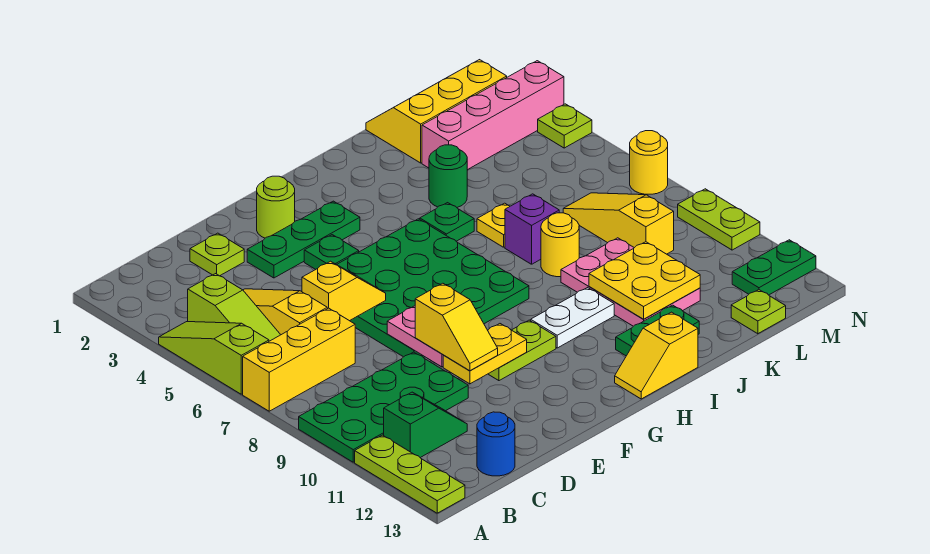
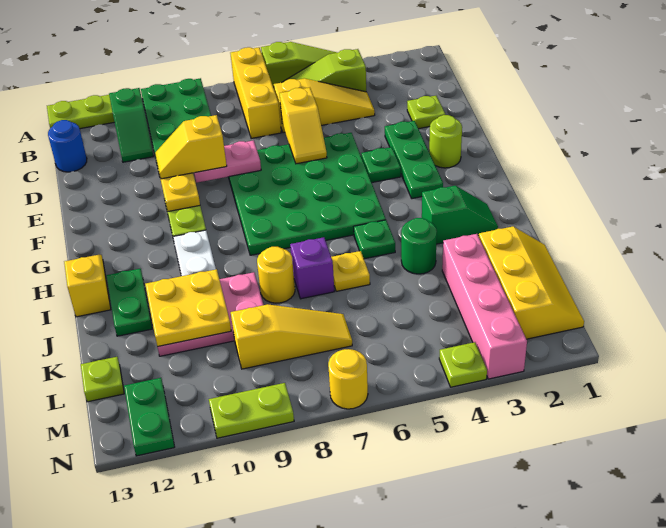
none -> green 1x2 slope [422,186,498,244]

